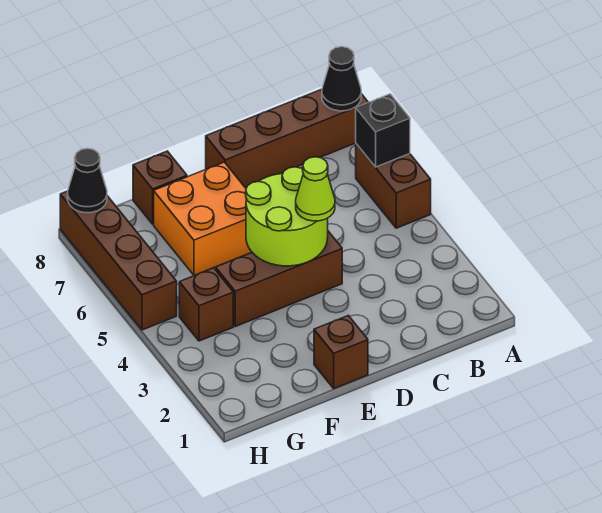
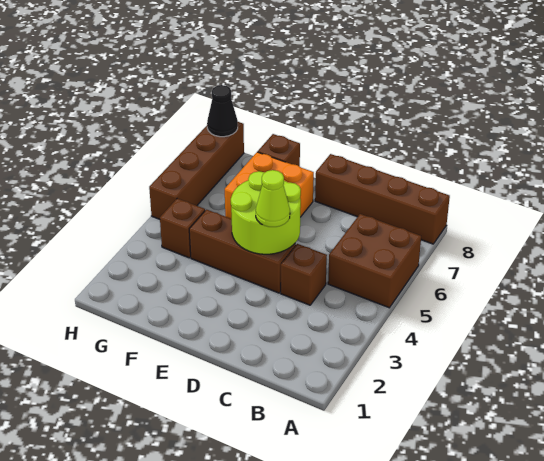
brown 1x2 brick [356,144,431,228] -> brown 2x2 brick [328,214,421,308]
black 1x1 brick [356,94,410,167] -> none
black 1x1 cone [322,47,361,111] -> none
brown 1x1 brick [314,315,368,388] -> brown 1x1 brick moved to [281,244,327,305]

